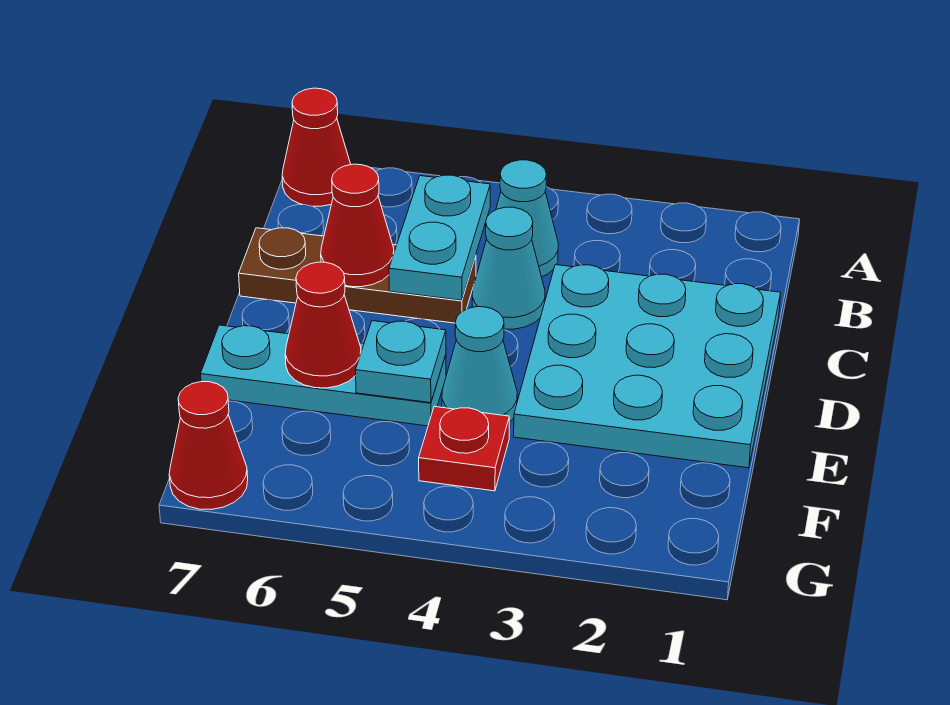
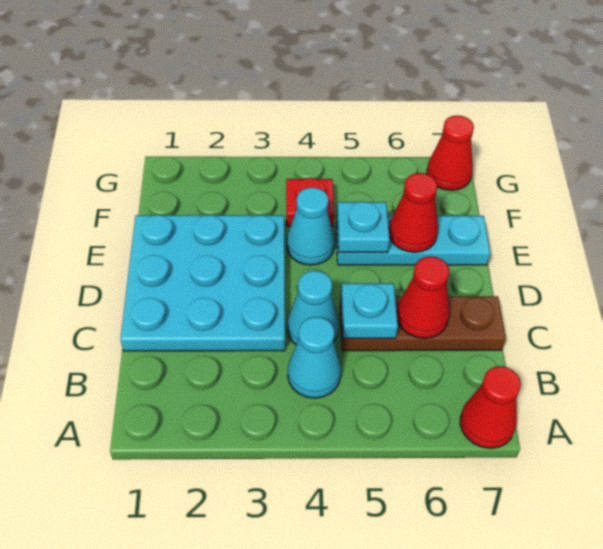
cyan 1x2 plate [389,175,490,300] -> cyan 1x1 plate [341,283,398,338]

